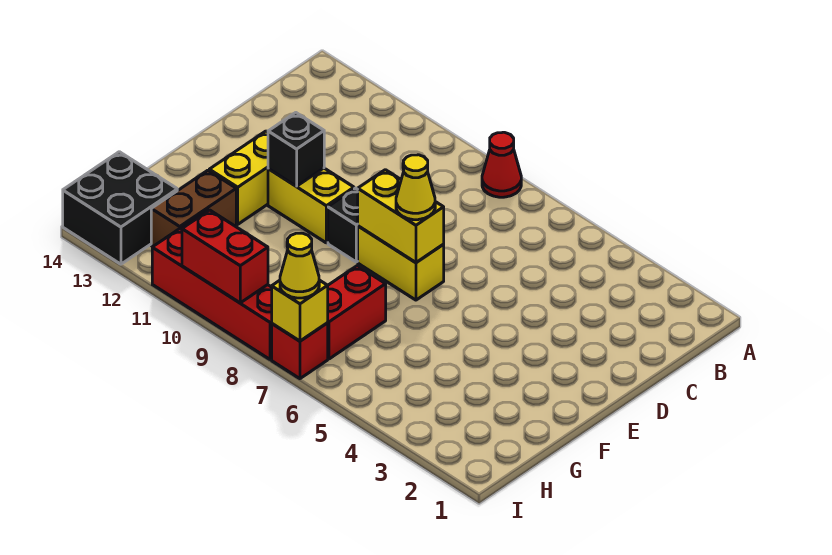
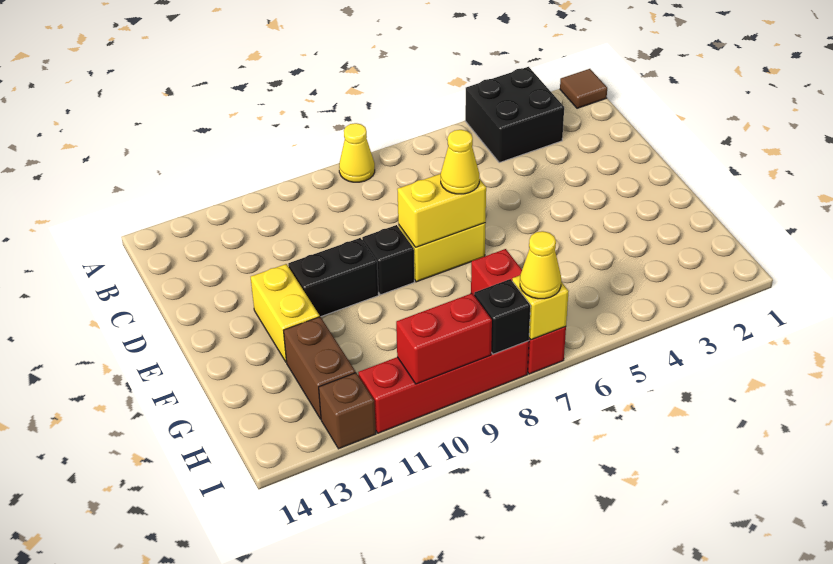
none -> brown 1x1 tile [560,69,607,108]
red 1x1 cone [482,132,521,197] -> yellow 1x1 cone [339,123,375,182]
yellow 1x2 brick [268,168,354,243] -> black 1x2 brick [288,238,379,317]
black 1x1 brick [268,113,324,186] -> black 1x1 brick moved to [474,279,531,354]
black 2x2 brick [63,152,177,264] -> black 2x2 brick moved to [465,67,564,163]
none -> brown 1x1 brick [319,373,376,449]

